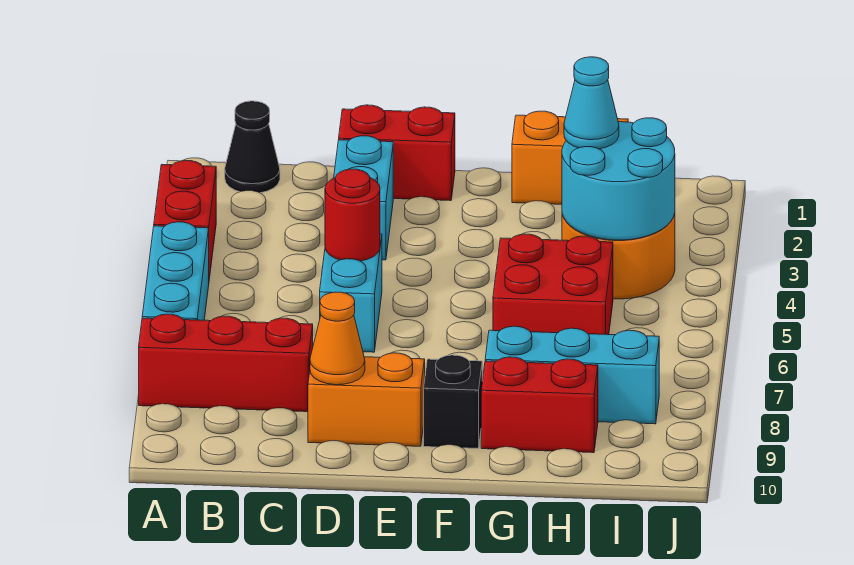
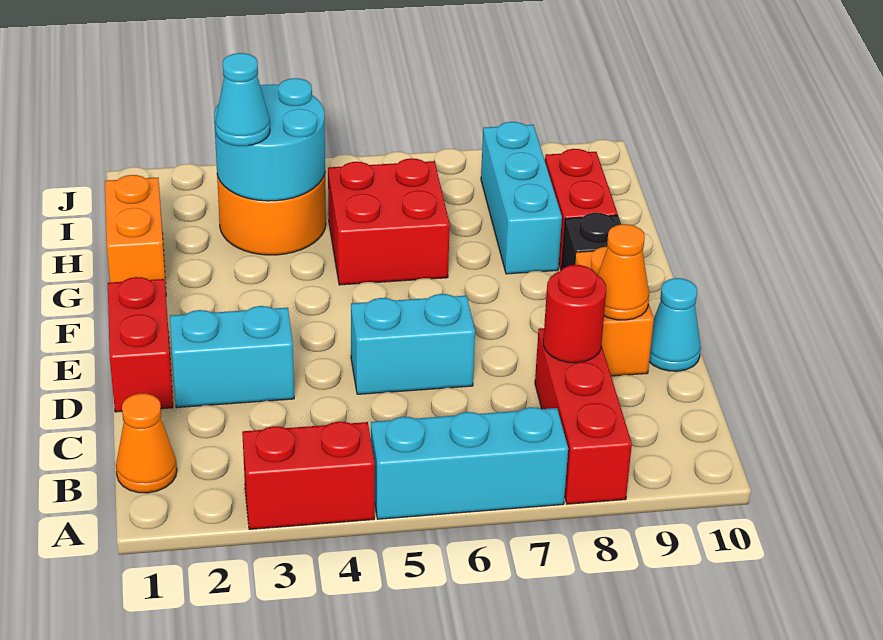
black 1x1 cone [225,101,280,193] -> orange 1x1 cone [116,394,177,493]
red 1x1 round brick [325,169,380,261] -> red 1x1 round brick moved to [543,265,606,363]
none -> cyan 1x1 cone [649,278,701,371]

